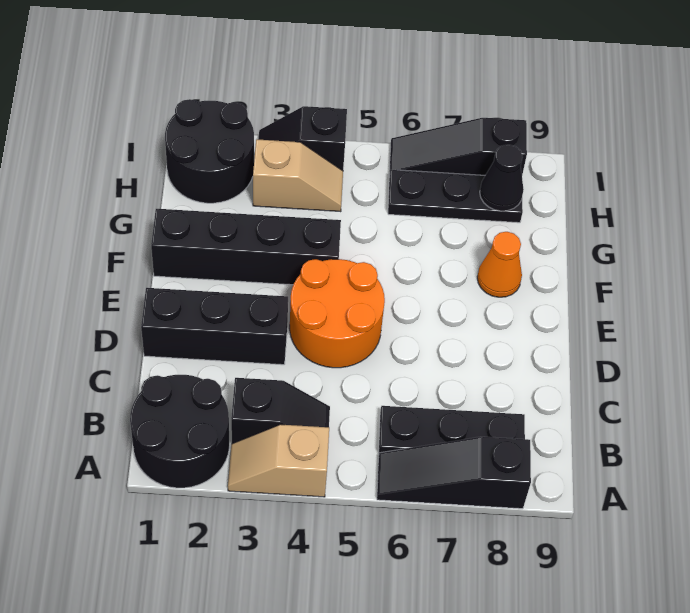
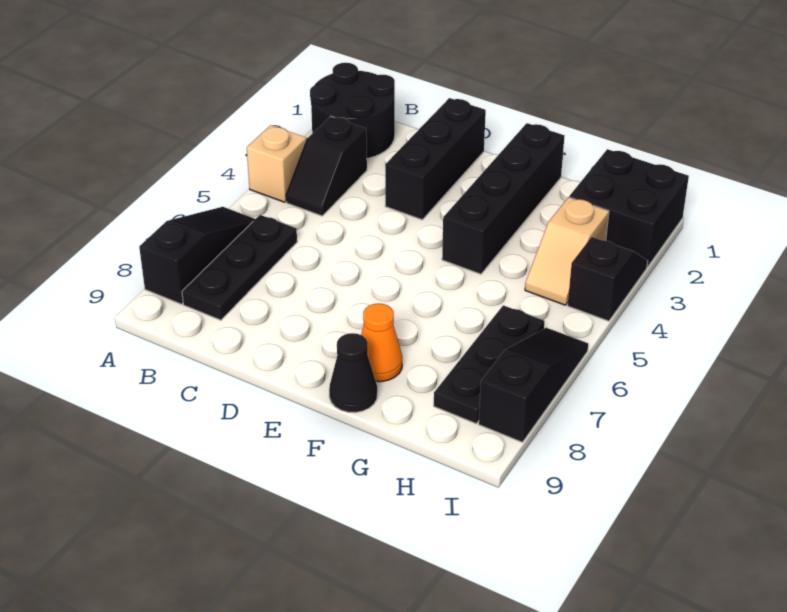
orange 2x2 round brick [290,259,385,368] -> none
black 2x2 round brick [165,99,254,203] -> black 2x2 brick [569,149,689,267]
black 1x1 cone [480,145,524,211] -> black 1x1 cone moved to [329,333,377,413]

